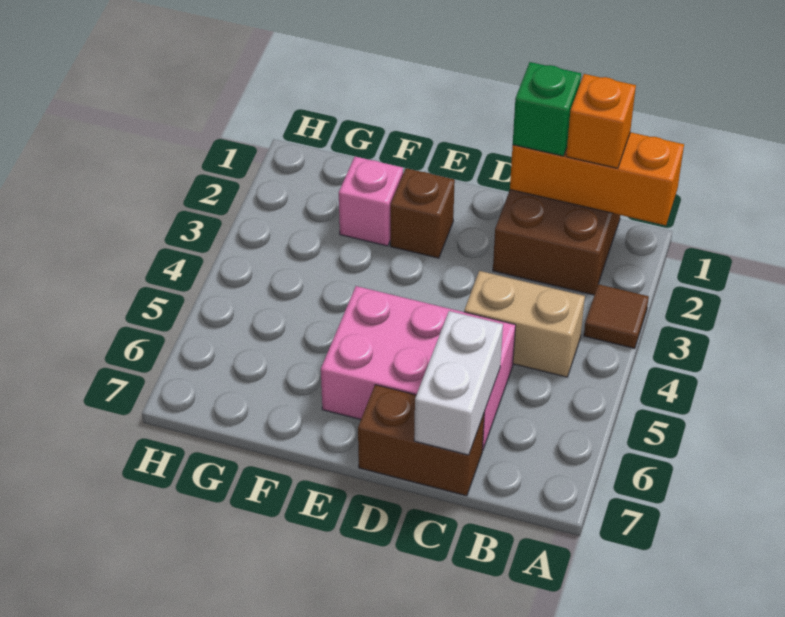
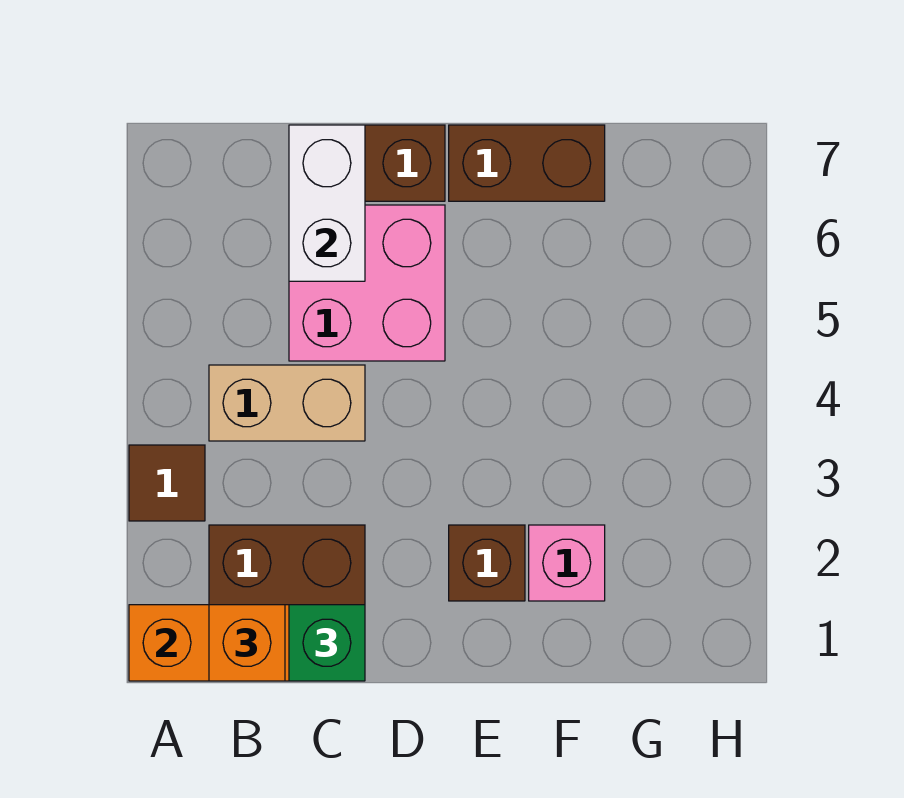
pink 2x3 brick [321,286,516,450] -> pink 2x2 brick [289,205,445,361]
none -> brown 1x2 brick [449,125,605,201]

